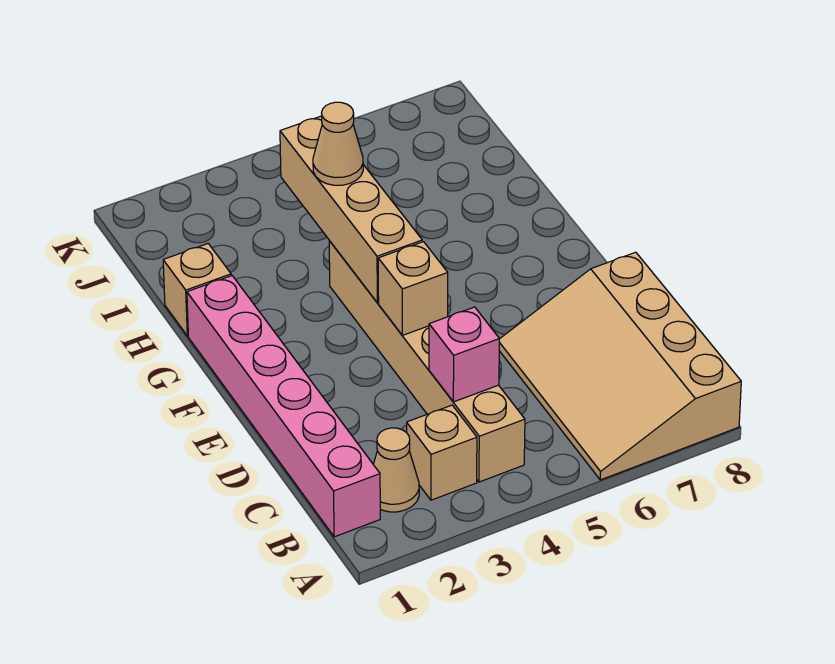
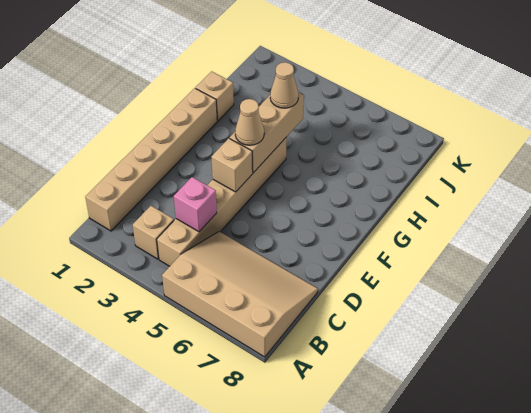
tan 3x4 slope [499,252,741,480] -> tan 3x4 slope turned to [162,232,318,357]
pink 1x6 brick [187,276,380,537] -> tan 1x6 brick [85,88,217,231]
tan 1x1 cone [373,428,419,512] -> tan 1x1 cone moved to [235,99,264,145]
tan 1x4 brick [280,116,422,303] -> tan 1x3 brick [230,93,304,173]

